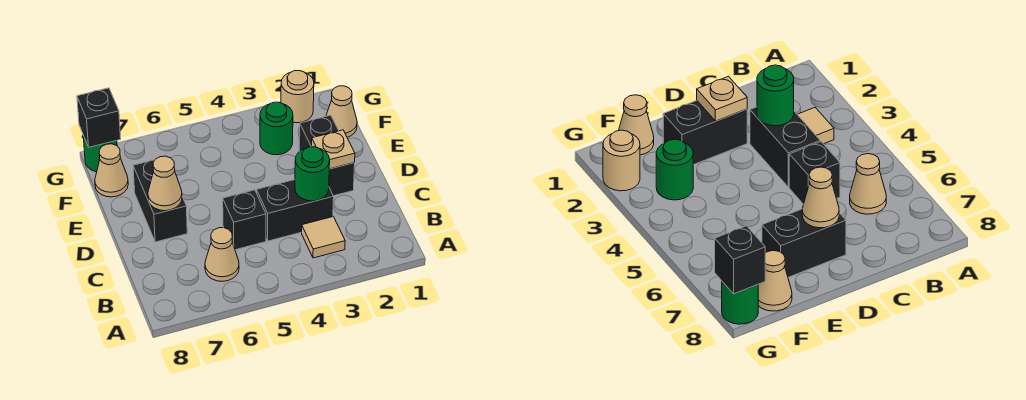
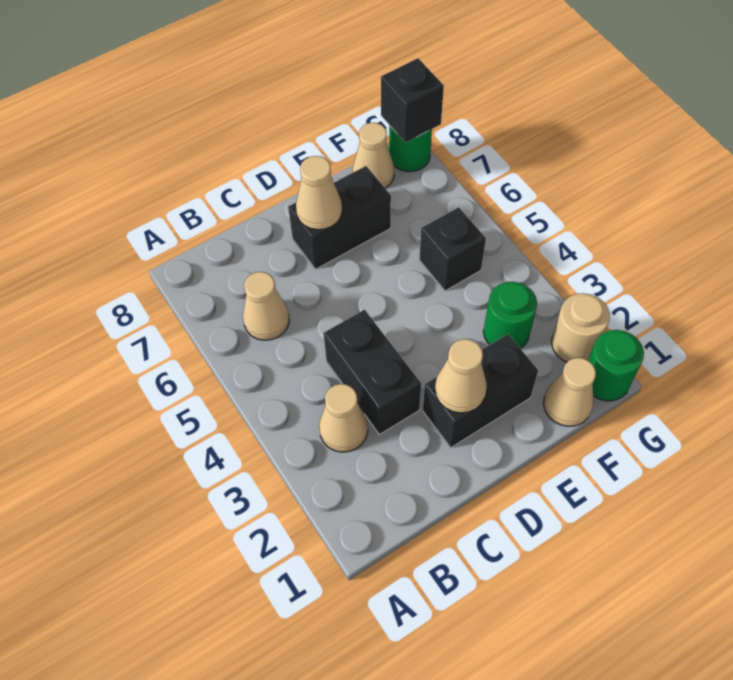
tan 1x1 tile [302,217,345,258] -> tan 1x1 cone [319,384,368,452]
green 1x1 round brick [295,147,330,201] -> green 1x1 round brick moved to [588,330,644,401]
black 1x1 brick [223,190,266,250] -> black 1x1 brick moved to [419,207,486,291]
tan 1x1 plate [312,130,355,169] -> tan 1x1 cone [435,339,487,413]

